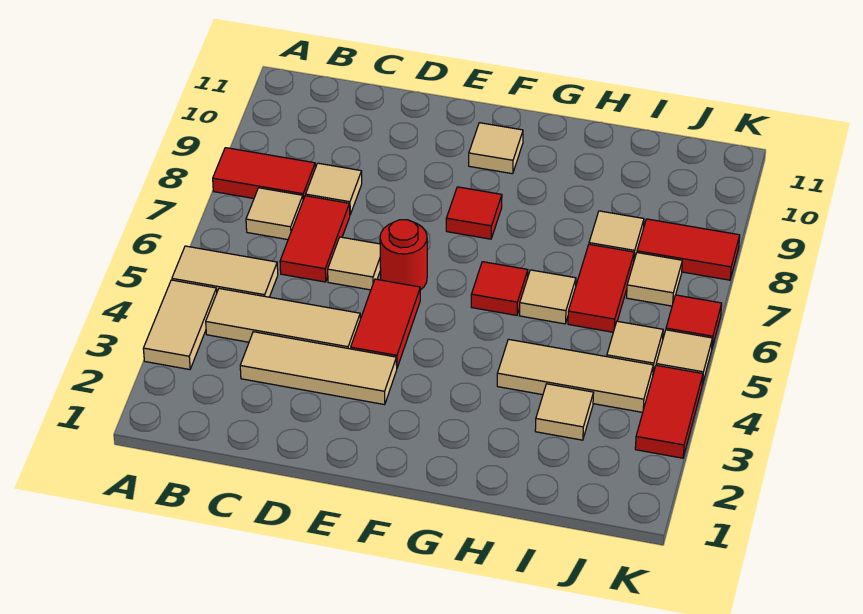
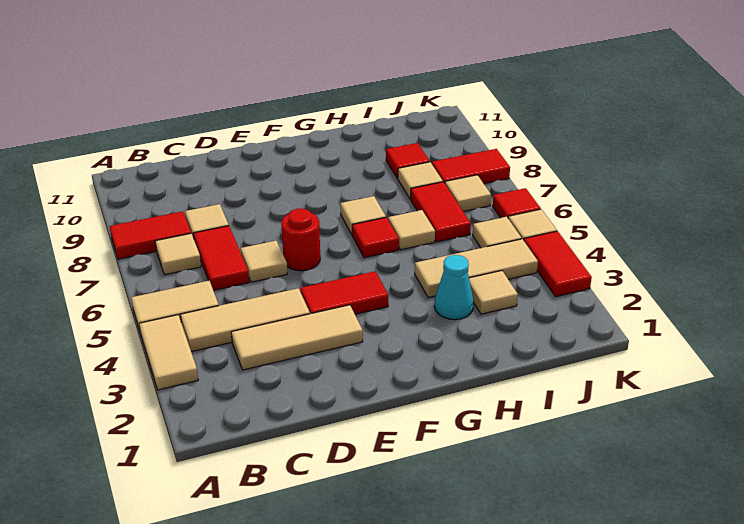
red 1x2 tile [351,279,420,368] -> red 1x2 tile turned to [301,271,388,314]
red 1x1 tile [446,187,502,239] -> red 1x1 tile moved to [386,143,430,179]
tan 1x1 tile [469,123,523,174] -> tan 1x1 tile moved to [340,196,386,234]
none -> cyan 1x1 cone [434,255,473,320]

